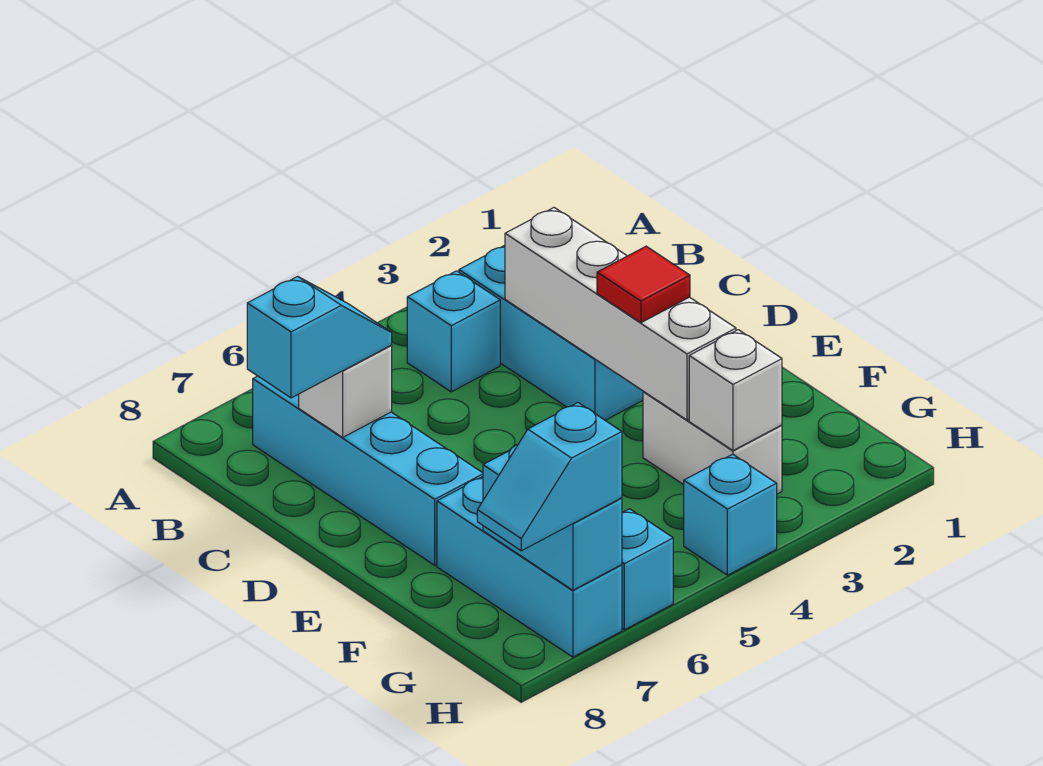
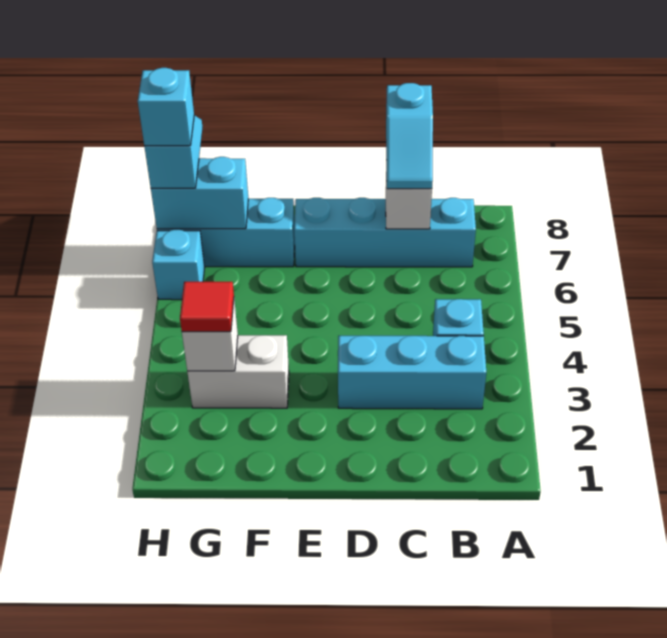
white 1x4 brick [505,208,736,420] -> none
red 1x1 tile [597,246,690,323] -> red 1x1 tile moved to [180,282,234,332]
cyan 1x1 brick [684,454,777,575] -> cyan 1x1 brick moved to [138,68,194,146]

